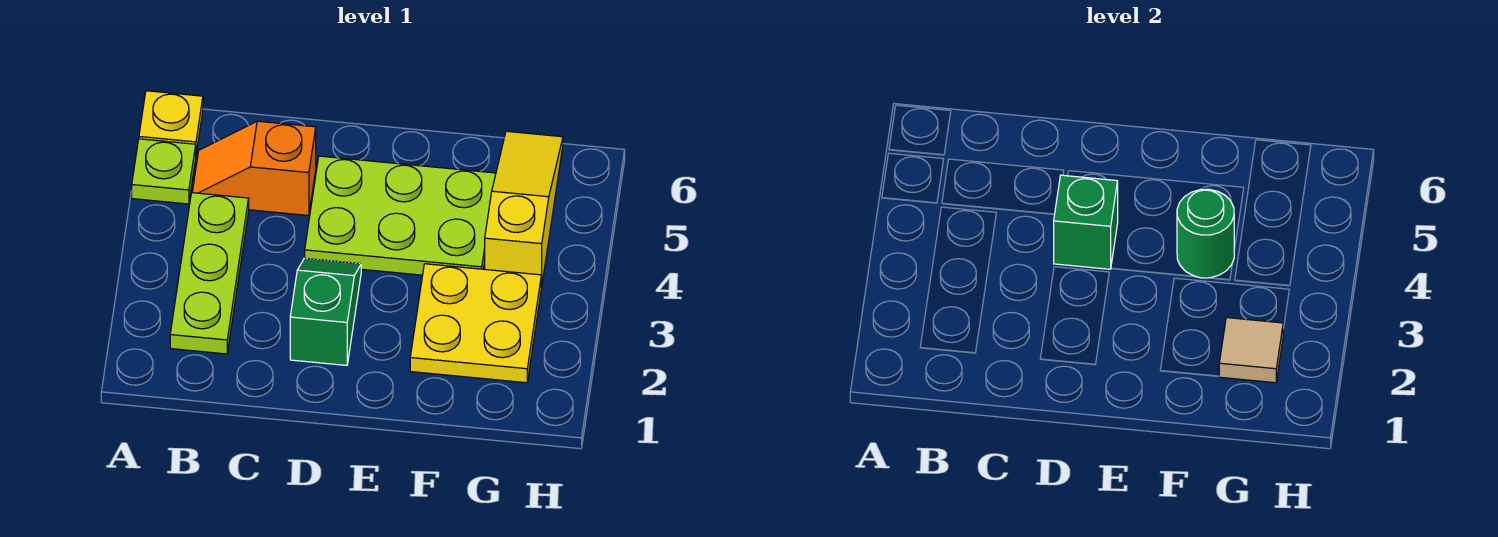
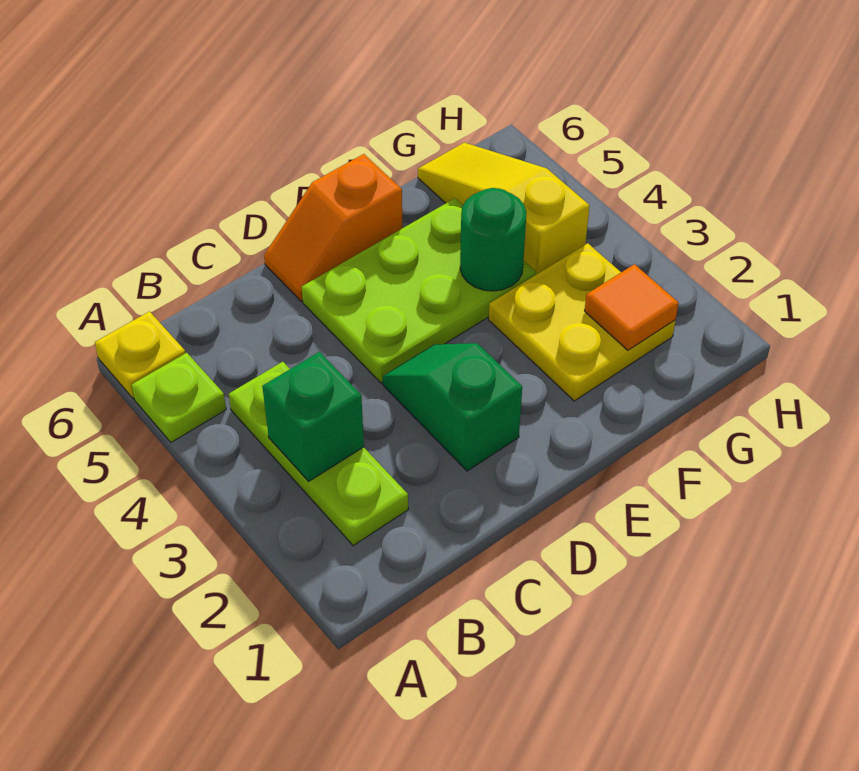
orange 1x2 slope [192,121,316,216] -> orange 1x2 slope moved to [264,154,403,301]
green 1x1 brick [1054,175,1118,269] -> green 1x1 brick moved to [262,352,364,482]
tan 1x1 tile [1219,318,1283,383] -> orange 1x1 tile [585,264,678,350]

